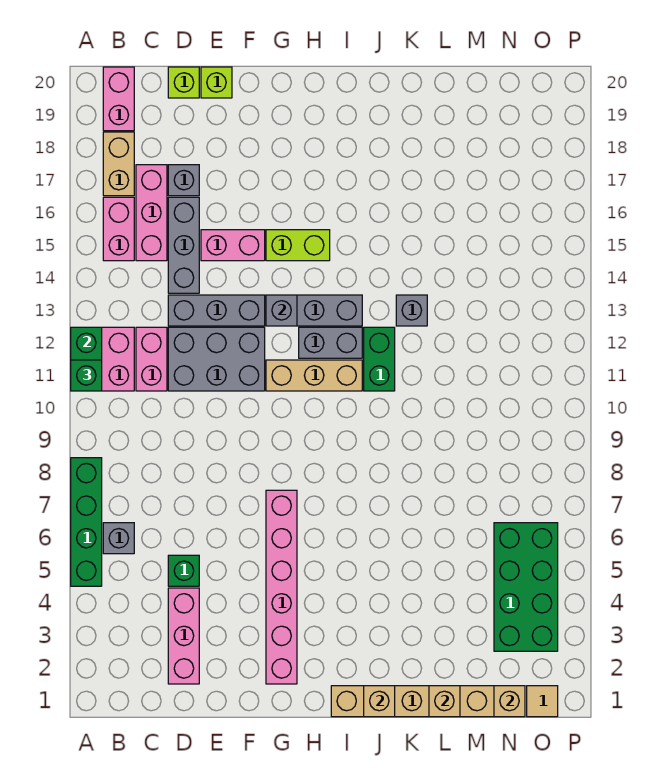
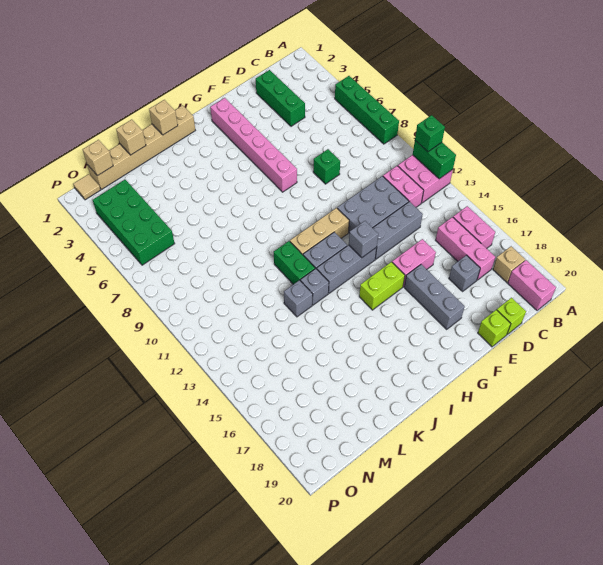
grey 1x1 brick [103,523,134,554] -> grey 1x1 brick moved to [300,269,329,305]
tan 1x2 brick [103,132,134,196] -> tan 1x1 brick [493,246,525,282]
pink 1x3 brick [168,588,199,684] -> green 1x3 brick [256,70,305,126]
green 1x1 brick [168,555,199,586] -> green 1x1 brick moved to [313,149,340,184]
grey 1x3 brick [168,197,199,293] -> grey 1x3 brick moved to [404,264,465,330]

